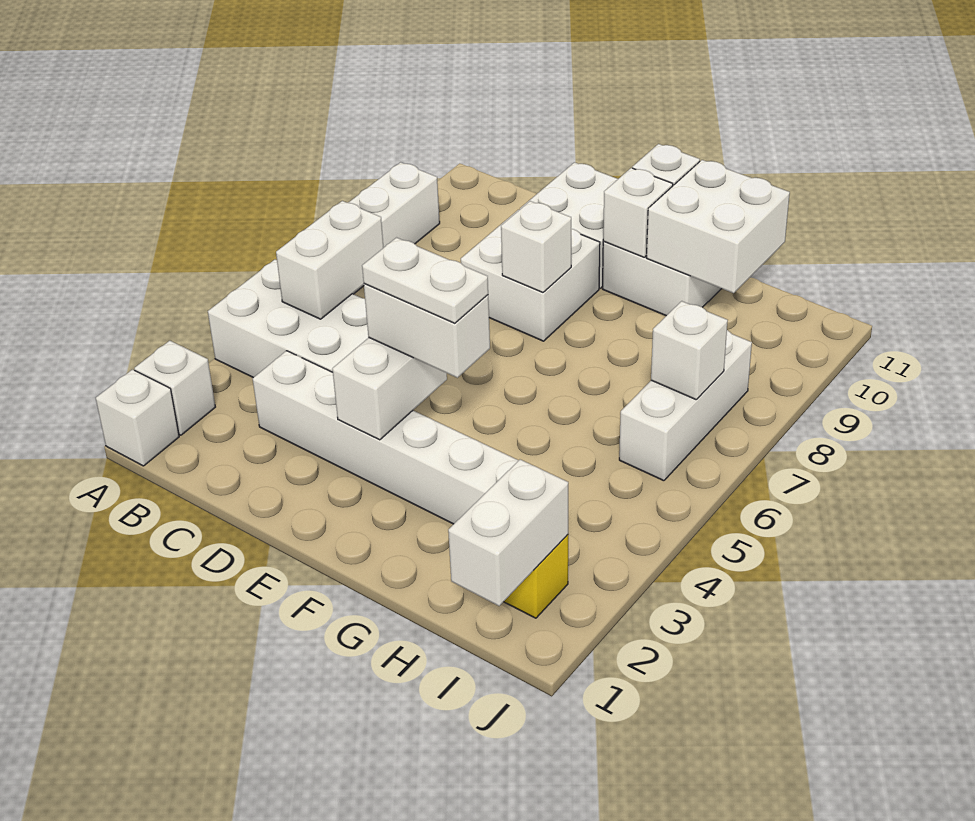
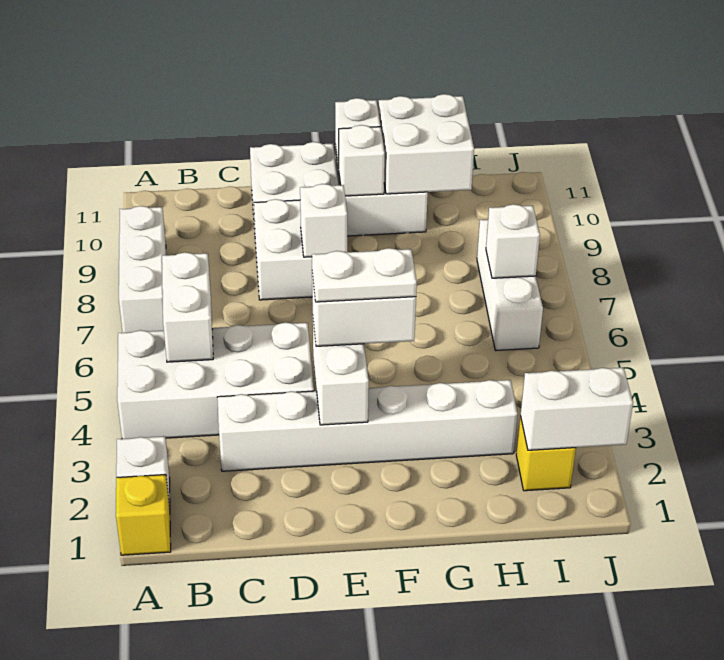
white 1x1 brick [96,369,179,466] -> yellow 1x1 brick [116,475,171,555]
white 1x2 brick [448,460,568,606] -> white 1x2 brick turned to [521,368,633,450]

